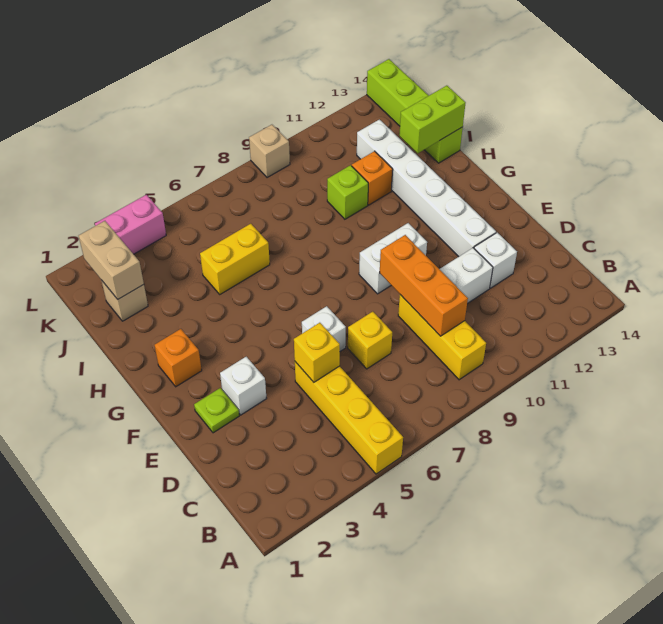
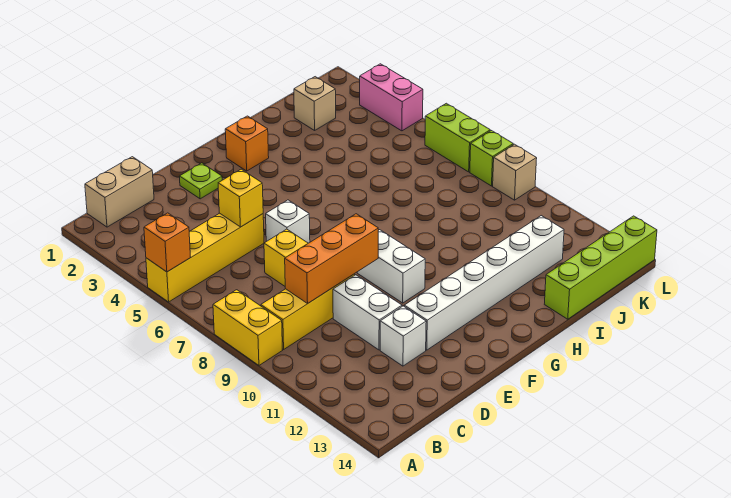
white 1x1 brick [220,357,267,415] -> none
yellow 1x2 brick [200,224,270,294] -> yellow 1x2 brick moved to [213,290,282,365]
lime 1x1 brick [327,165,368,219] -> lime 1x1 brick moved to [470,131,513,186]
orange 1x1 brick [352,151,393,205] -> orange 1x1 brick moved to [144,213,191,272]
lime 1x2 brick [399,86,465,153] -> lime 1x2 brick moved to [425,103,490,172]
tan 1x2 brick [79,221,144,299] -> tan 1x2 brick moved to [85,157,154,227]

